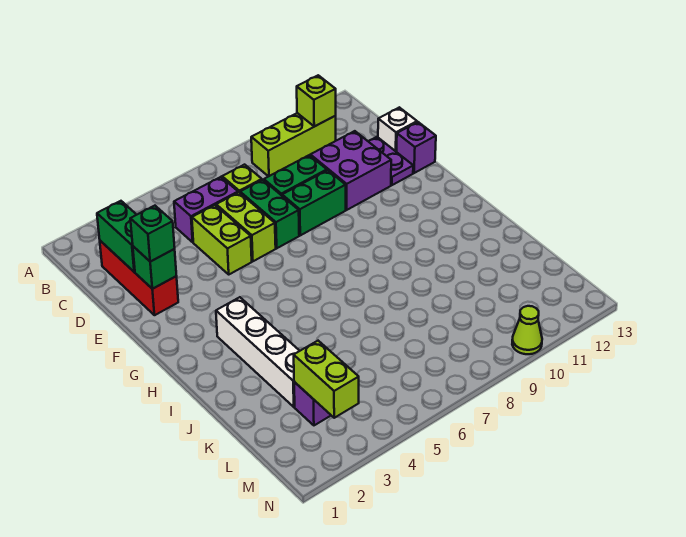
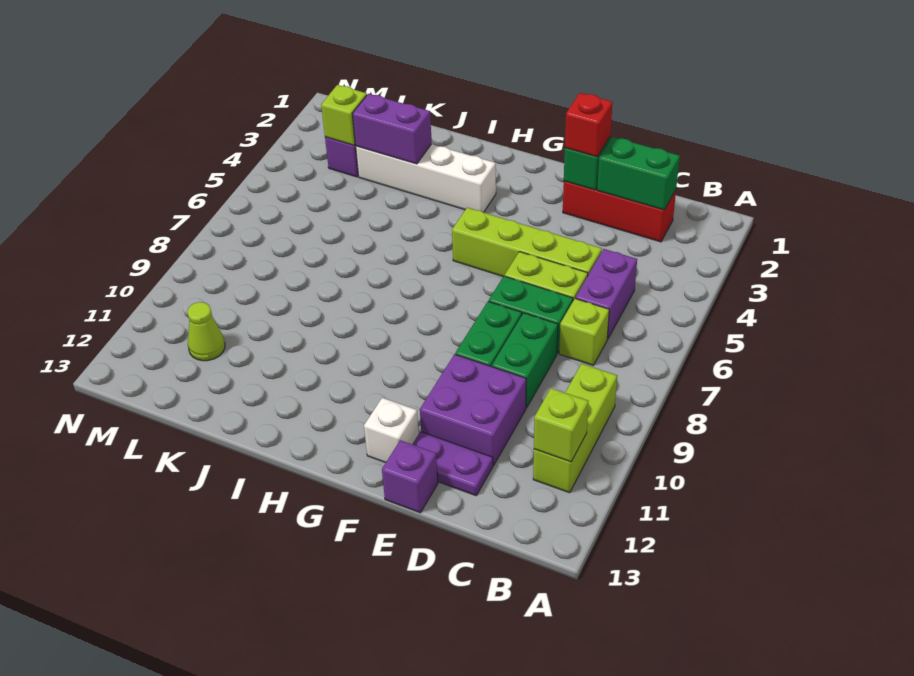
lime 1x2 brick [192,205,252,274] -> lime 1x4 brick [452,208,602,276]
white 1x1 brick [378,107,417,152] -> white 1x1 brick moved to [364,398,419,463]
green 1x1 brick [130,206,175,262] -> red 1x1 brick [565,93,613,157]
none -> purple 1x2 brick [352,94,432,164]
lime 1x2 brick [294,341,359,418] -> lime 1x1 brick [321,85,367,145]
lime 1x1 cone [512,306,542,354] -> lime 1x1 cone moved to [187,302,225,361]

